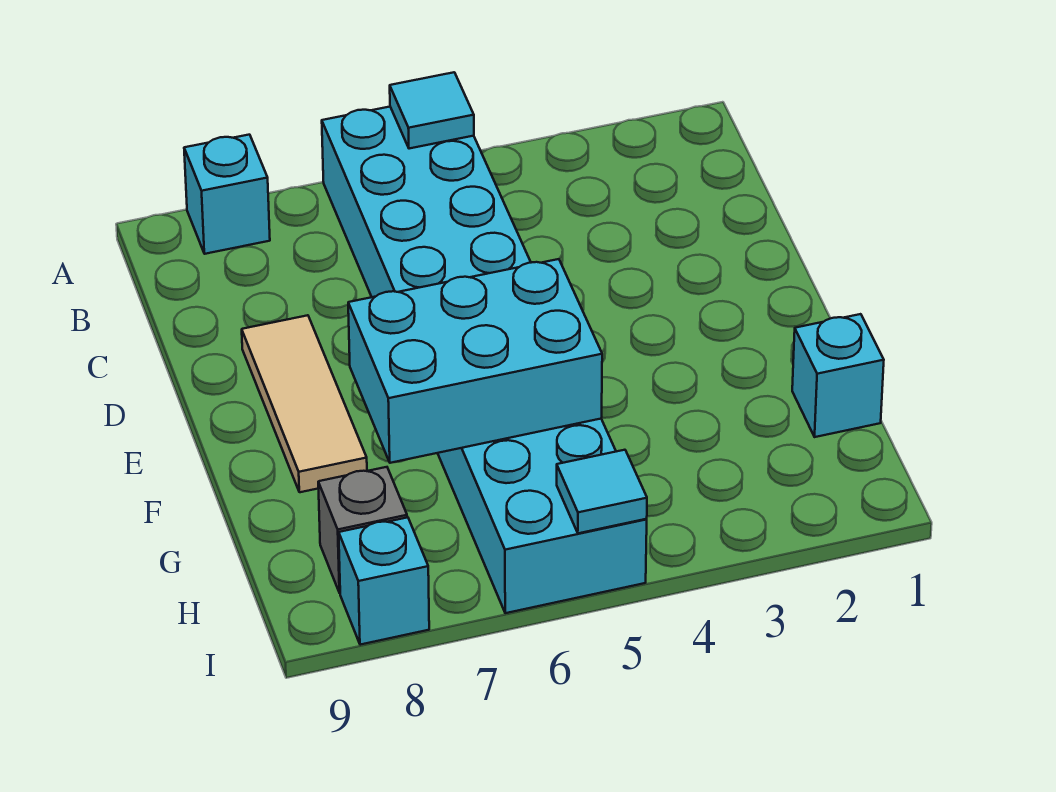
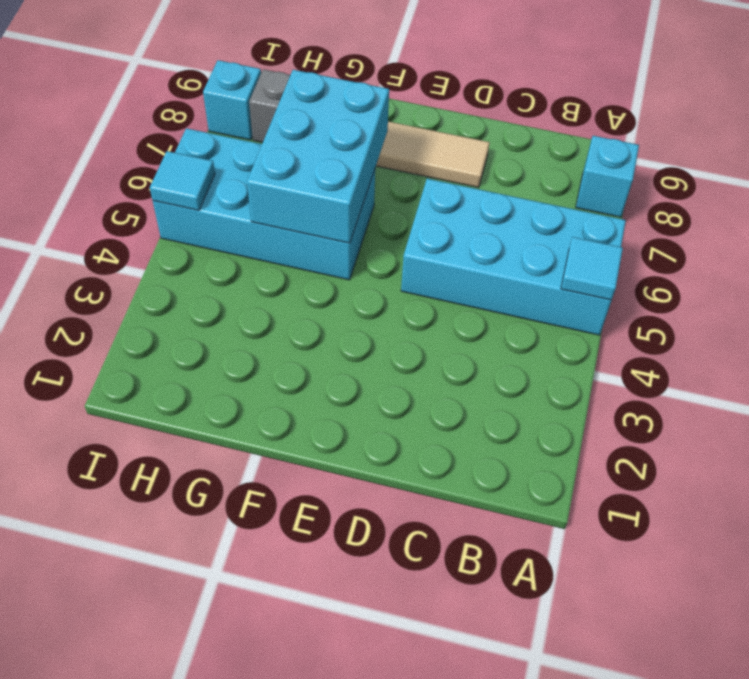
cyan 1x1 brick [792,314,884,437] -> none

